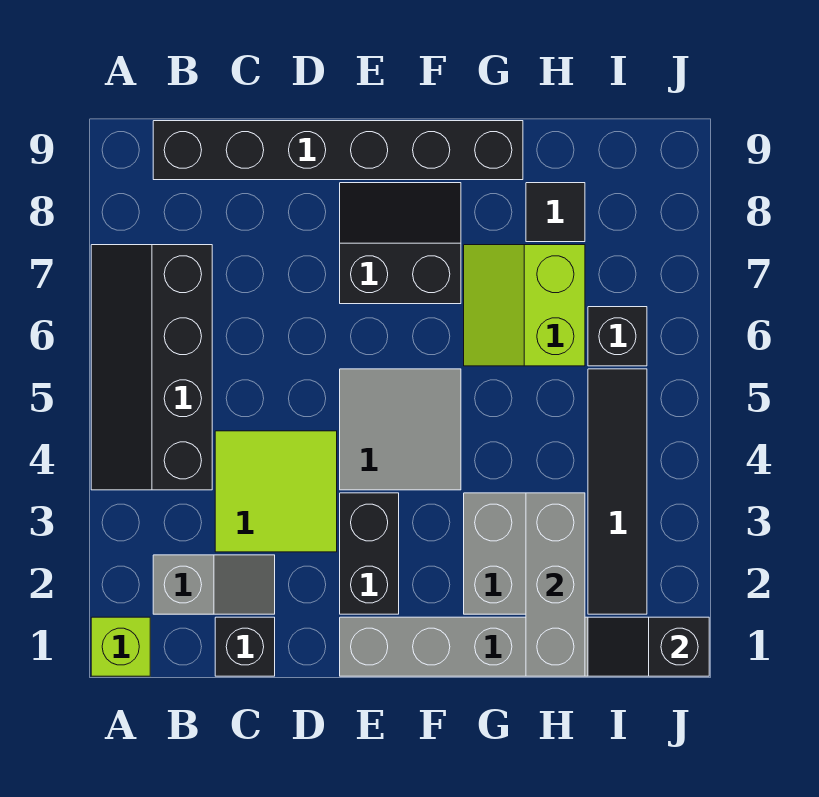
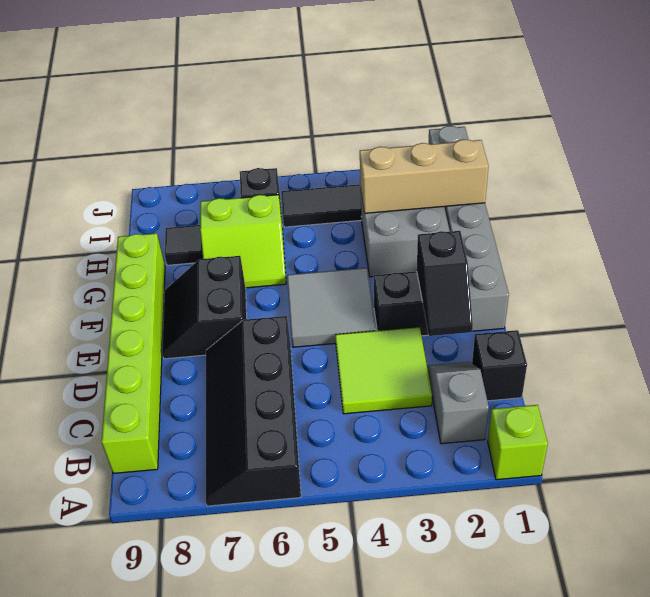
black 2x4 slope [91,245,212,490] -> black 2x4 slope turned to [206,316,301,506]
black 1x6 brick [153,121,523,180] -> lime 1x6 brick [101,233,165,473]
grey 1x3 brick [526,493,585,676] -> tan 1x3 brick [360,139,489,213]
black 1x2 slope [588,617,709,676] -> black 1x2 slope moved to [417,231,473,336]

